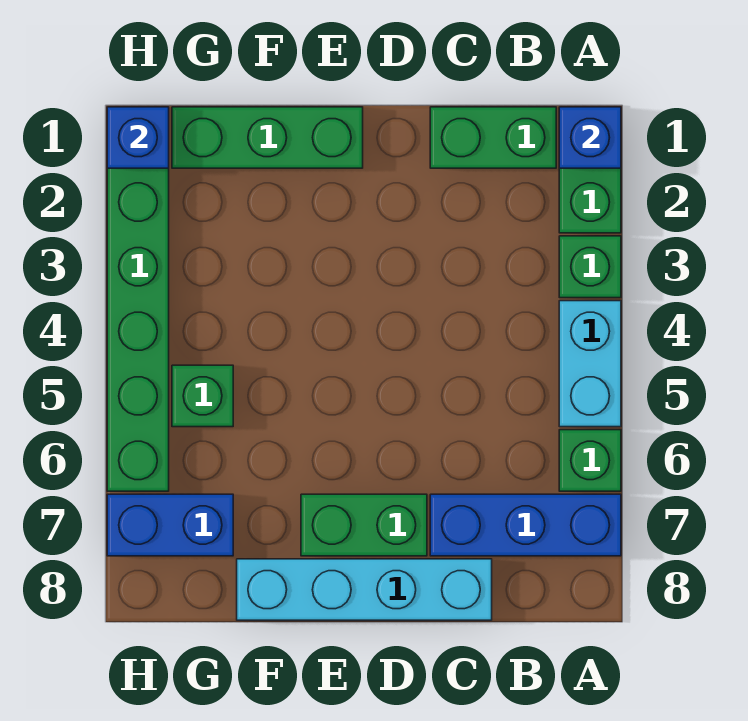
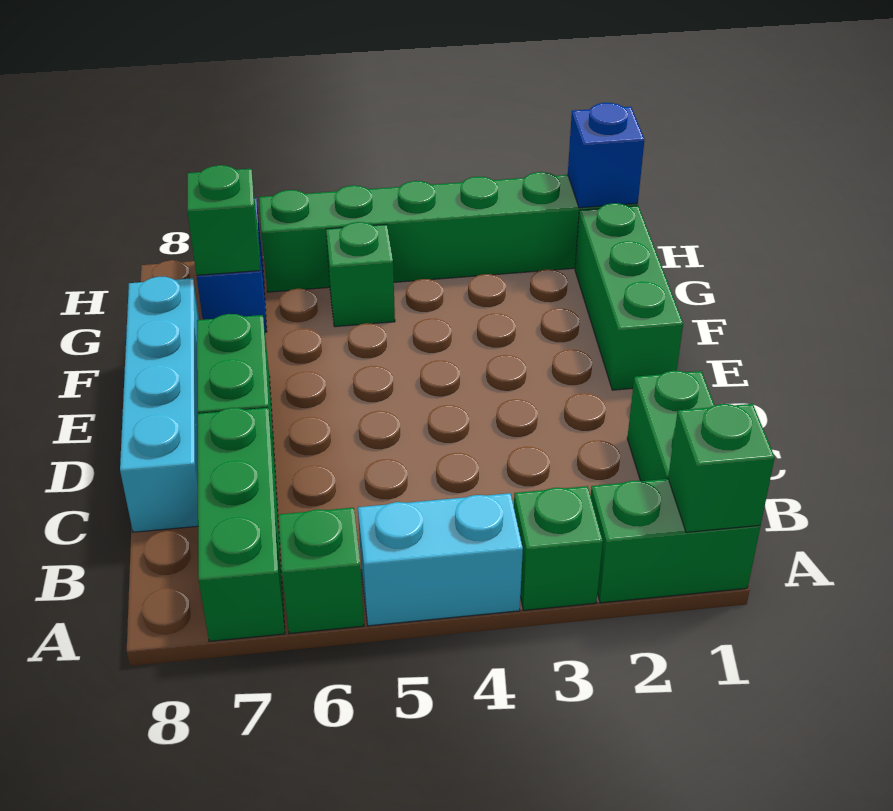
blue 1x1 brick [559,107,621,168] -> green 1x1 brick [668,404,775,532]
blue 1x3 brick [430,494,621,556] -> green 1x3 brick [197,408,285,641]
none -> green 1x1 brick [187,165,260,275]

